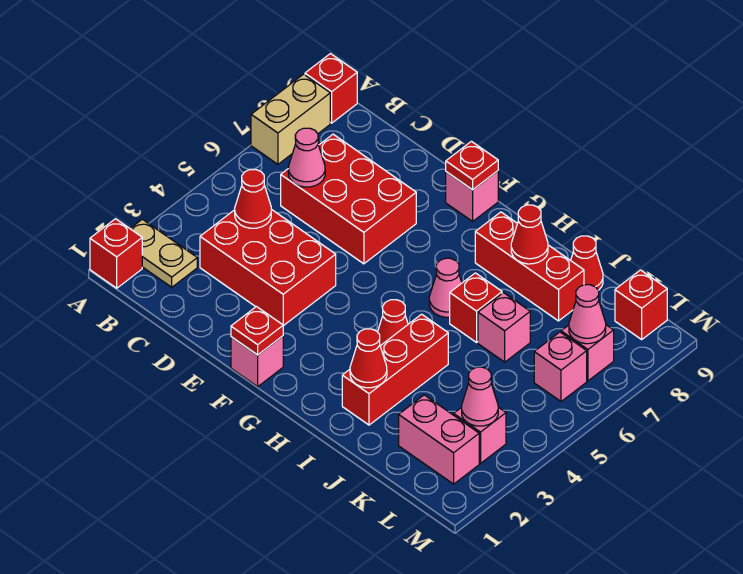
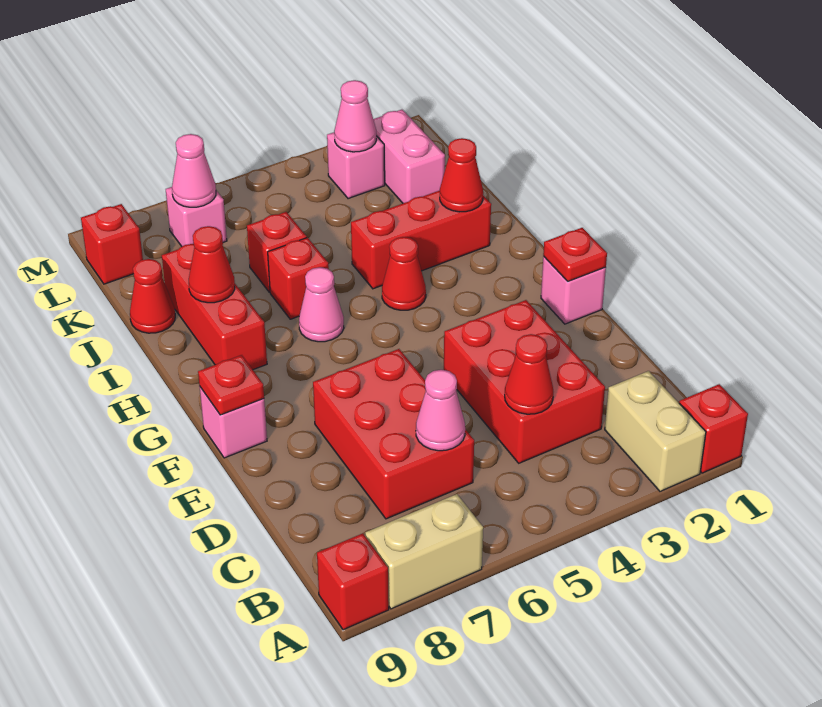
tan 1x2 plate [130,219,197,287] -> tan 1x2 brick [605,371,706,491]
pink 1x1 brick [478,293,530,362] -> red 1x1 brick [247,212,307,292]
pink 1x1 brick [534,332,587,401] -> none

